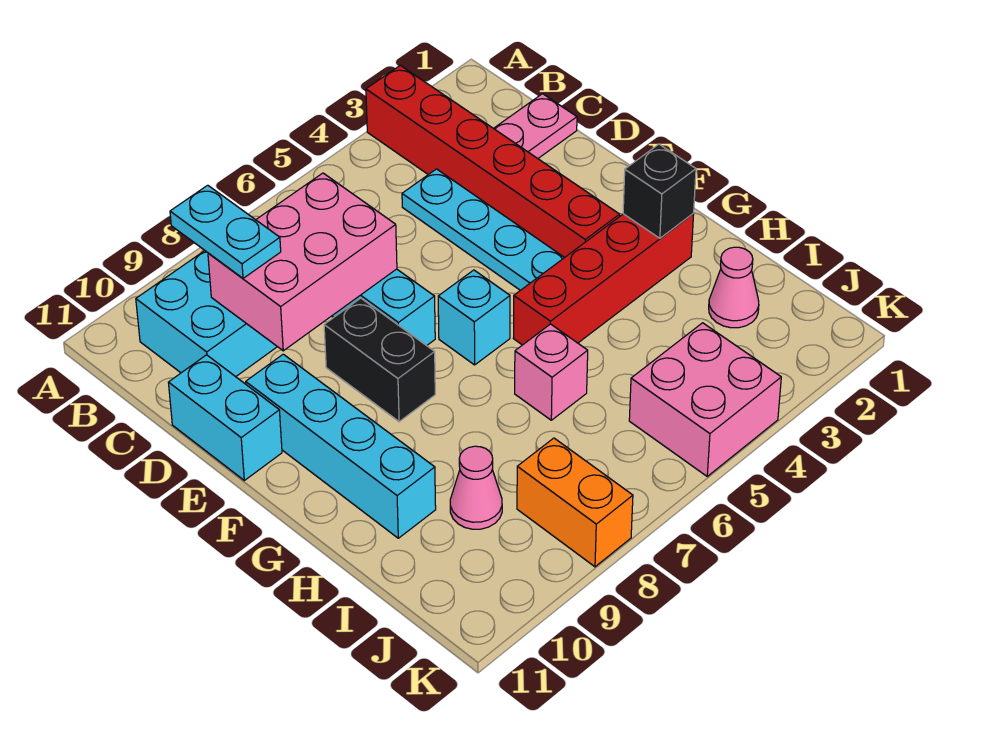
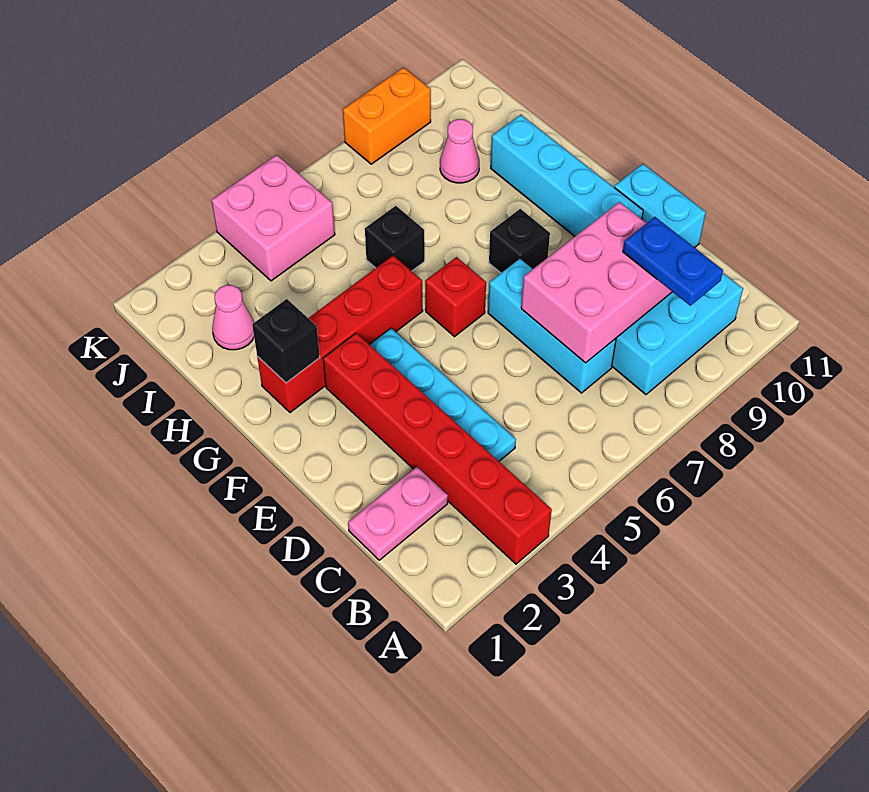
cyan 1x2 plate [170,185,281,278] -> blue 1x2 plate [623,217,723,306]
black 1x2 brick [324,298,435,422] -> black 1x1 brick [489,209,550,273]
cyan 1x1 brick [438,270,510,365] -> red 1x1 brick [425,257,486,337]
pink 1x1 brick [515,324,588,420] -> black 1x1 brick [365,206,425,271]
orange 1x2 brick [517,438,633,567] -> orange 1x2 brick turned to [343,67,431,164]

